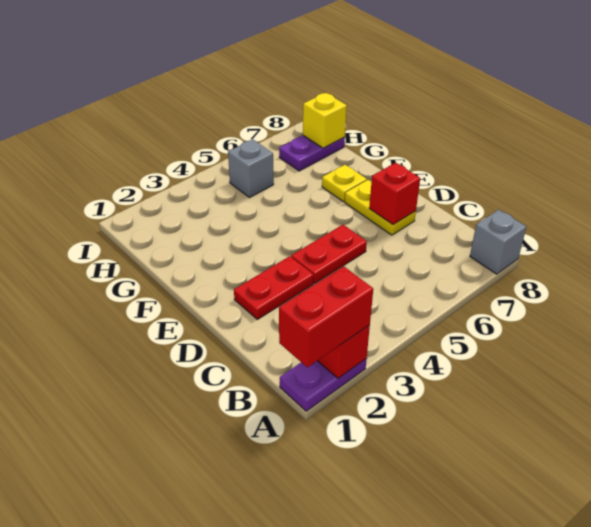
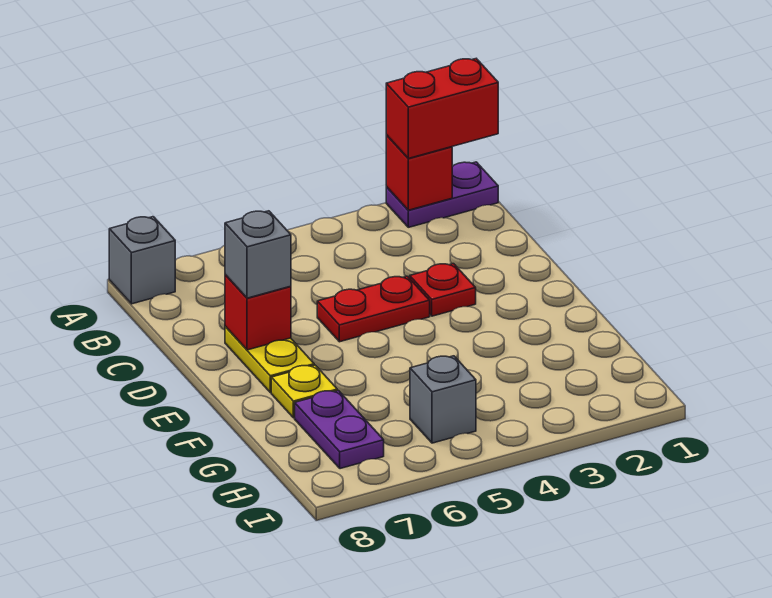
red 1x2 plate [234,256,314,319] -> red 1x1 plate [410,264,476,316]
none -> grey 1x1 brick [225,211,291,298]
purple 1x2 plate [279,136,345,171] -> purple 1x2 plate turned to [295,390,384,469]
yellow 1x1 brick [303,93,347,148] -> none

